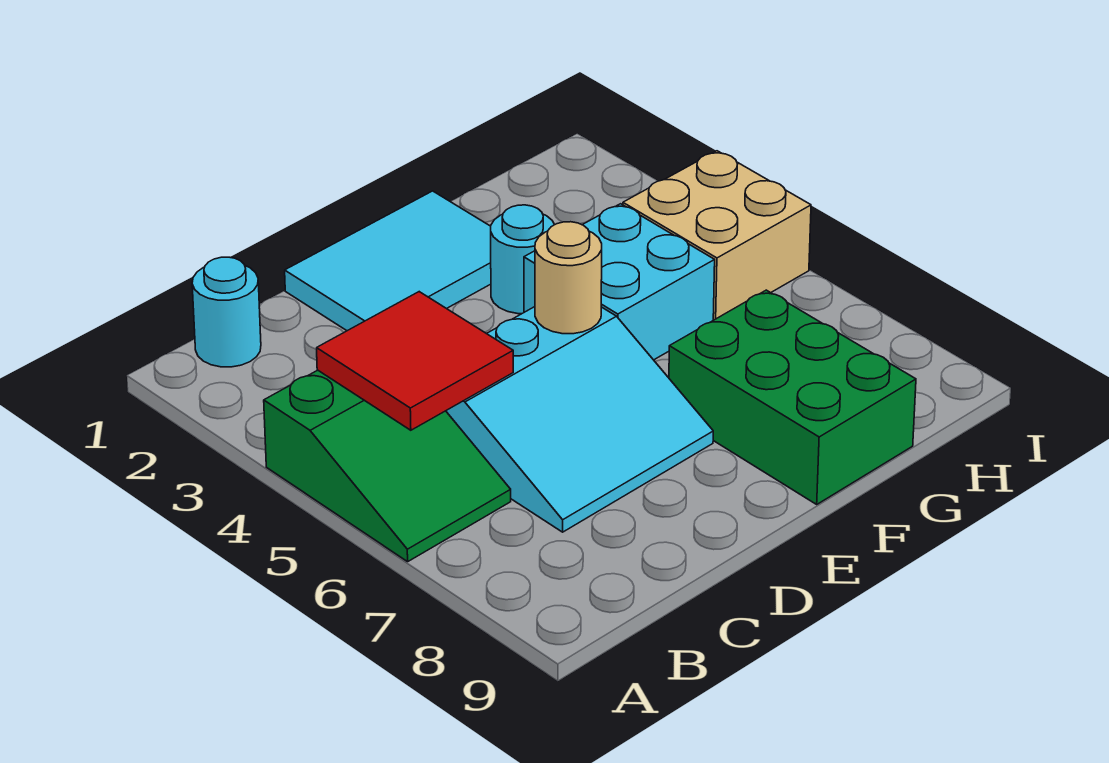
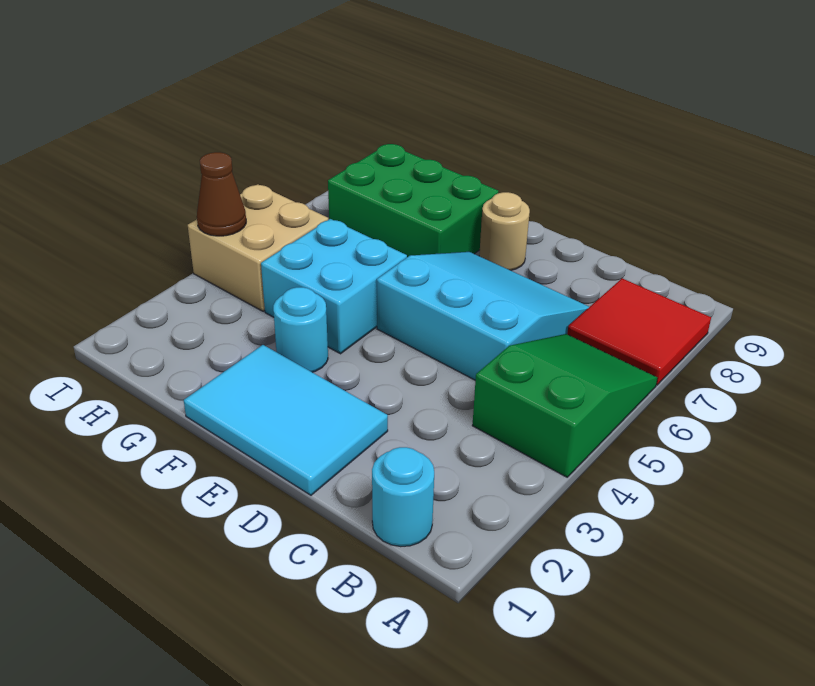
red 2x2 tile [317,292,513,430] -> red 2x2 tile moved to [567,278,711,385]
tan 1x1 round brick [535,222,602,334] -> tan 1x1 round brick moved to [479,192,530,270]
green 2x3 brick [669,290,916,504] -> green 2x3 brick turned to [328,144,498,257]
none -> brown 1x1 cone [197,152,246,236]

